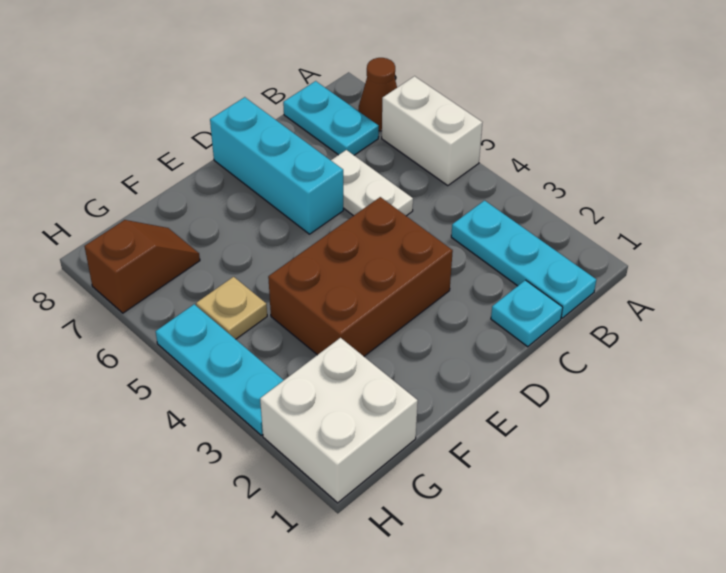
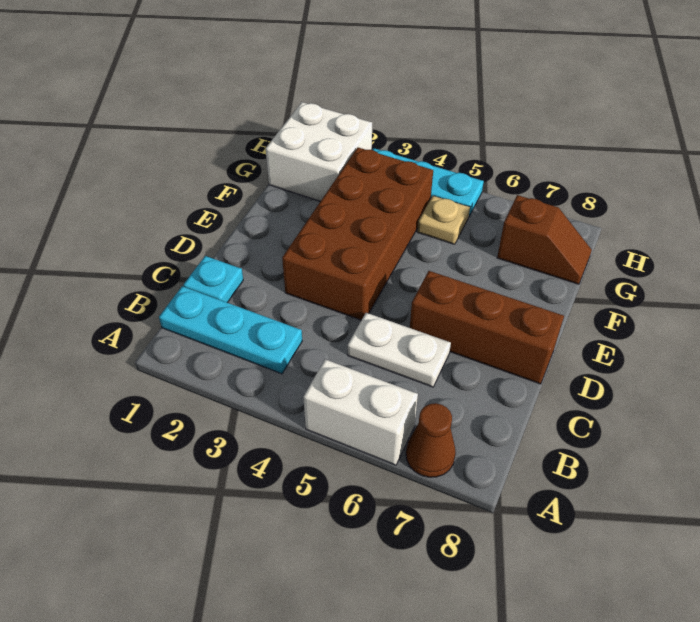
cyan 1x2 plate [283,81,379,155] -> none
brown 2x3 brick [268,197,453,356] -> brown 2x4 brick [282,148,433,320]
cyan 1x3 brick [210,97,343,234] -> brown 1x3 brick [410,271,564,384]
brown 1x2 slope [84,220,200,313] -> brown 1x2 slope turned to [497,195,592,284]

